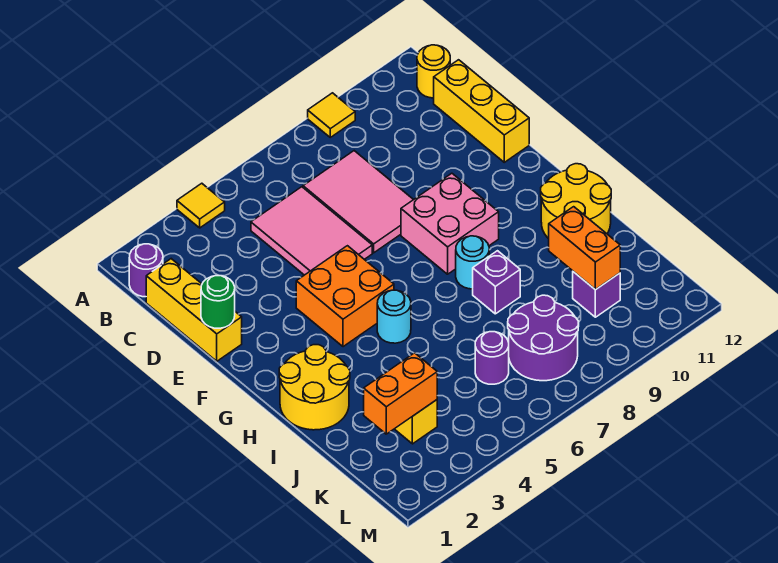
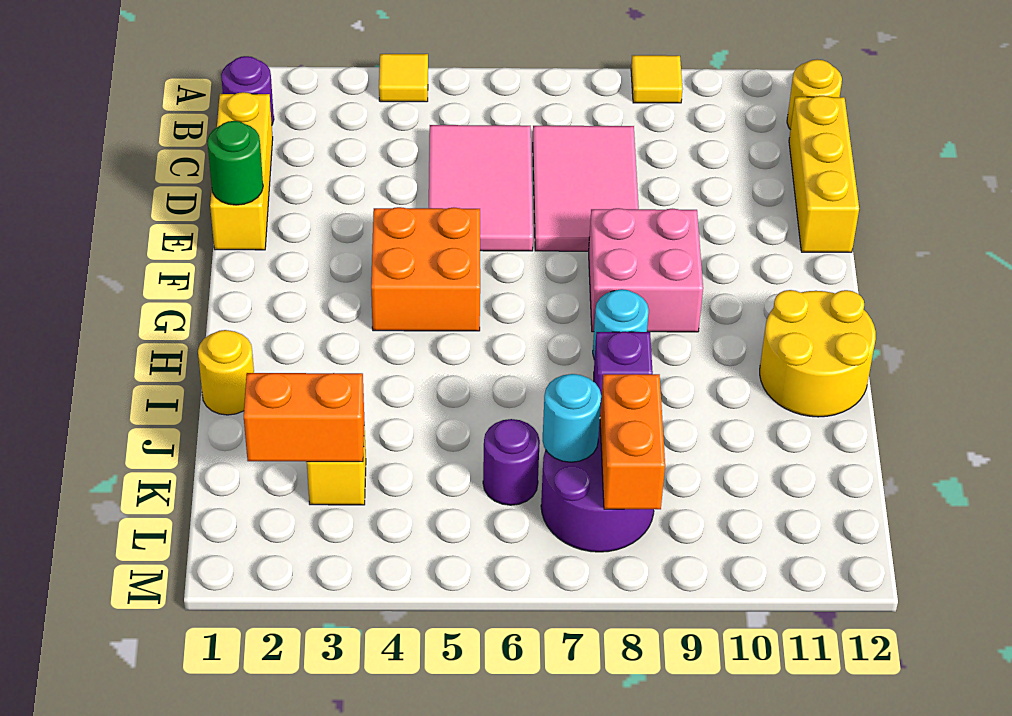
yellow 2x2 round brick [279,345,350,430] -> yellow 1x1 round brick [198,330,254,415]
cyan 1x1 round brick [377,290,411,343] -> cyan 1x1 round brick moved to [543,374,601,462]
orange 1x2 brick [549,207,620,290] -> orange 1x2 brick moved to [600,374,665,509]
purple 1x1 brick [573,272,620,317] -> none

